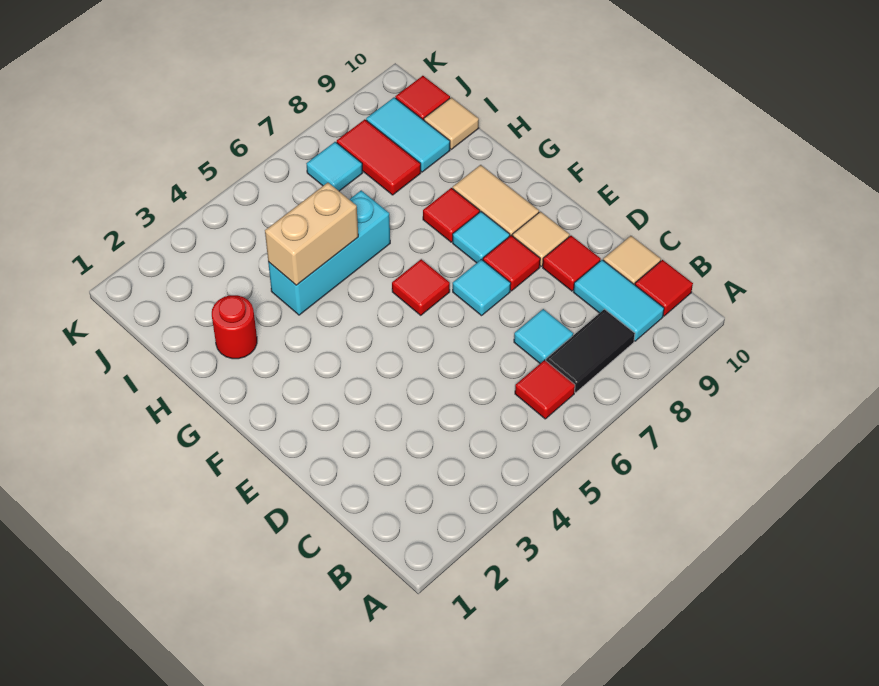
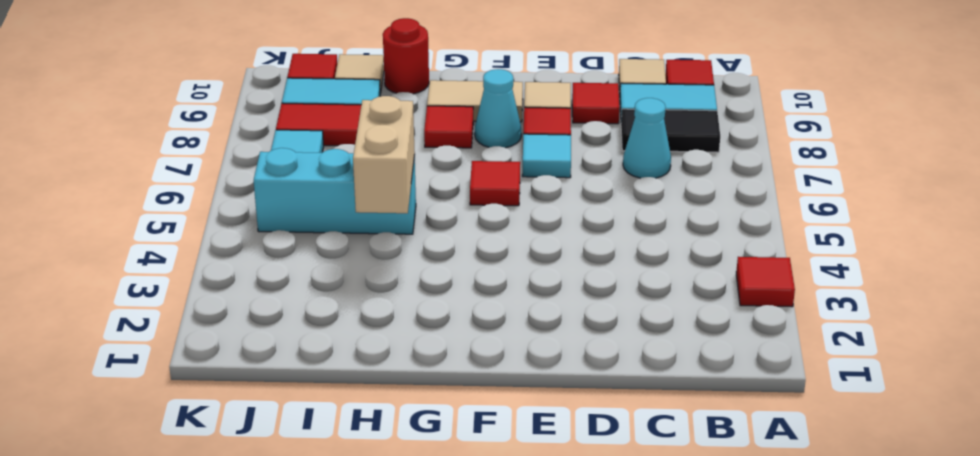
red 1x1 tile [515,360,575,419] -> red 1x1 tile moved to [736,257,795,307]
black 1x2 tile [546,309,635,393] -> black 1x2 tile turned to [621,109,720,152]
cyan 1x1 tile [514,309,573,363] -> cyan 1x1 cone [623,98,671,178]
cyan 1x1 tile [453,212,510,263] -> cyan 1x1 cone [475,69,521,148]
red 1x1 round brick [212,295,257,359] -> red 1x1 round brick moved to [383,18,429,94]
cyan 1x3 brick [268,190,390,315] -> cyan 1x3 brick turned to [254,148,416,234]

